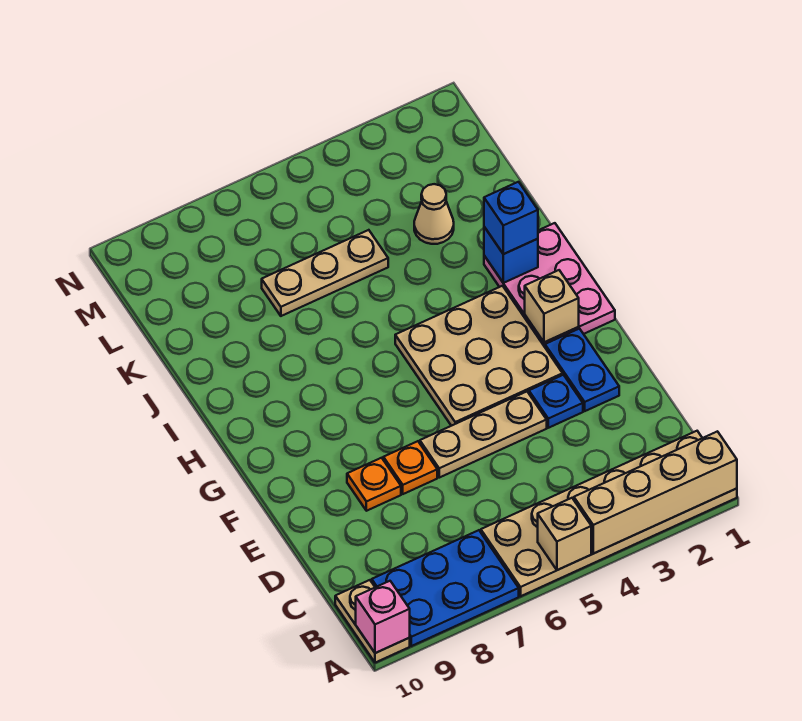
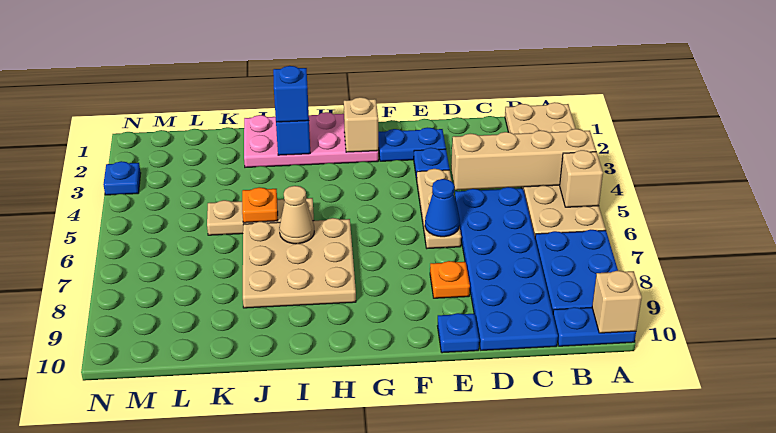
tan 1x4 brick [574,431,737,554] -> tan 1x4 brick turned to [451,129,596,190]
tan 1x2 plate [335,580,410,663] -> blue 1x2 plate [553,307,636,346]
pink 1x1 brick [356,581,410,653] -> tan 1x1 brick [592,271,642,333]
none -> blue 2x6 plate [455,187,558,350]
none -> blue 1x1 cone [425,179,460,237]
orange 1x1 plate [383,441,437,494] -> orange 1x1 plate moved to [242,187,278,223]
none -> blue 1x1 plate [438,313,479,353]
tan 3x3 plate [395,286,563,426] -> tan 3x3 plate moved to [243,218,356,308]
pink 2x3 plate [484,223,615,347] -> pink 2x4 plate [244,112,378,167]
tan 1x1 cone [414,184,454,244] -> tan 1x1 cone moved to [279,186,314,244]
tan 1x3 plate [262,230,388,316] -> tan 1x3 plate turned to [207,198,314,235]
none -> blue 1x1 plate [103,161,141,195]

